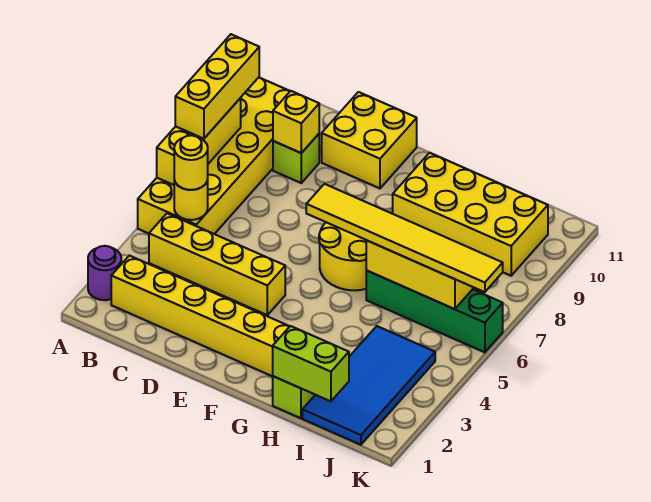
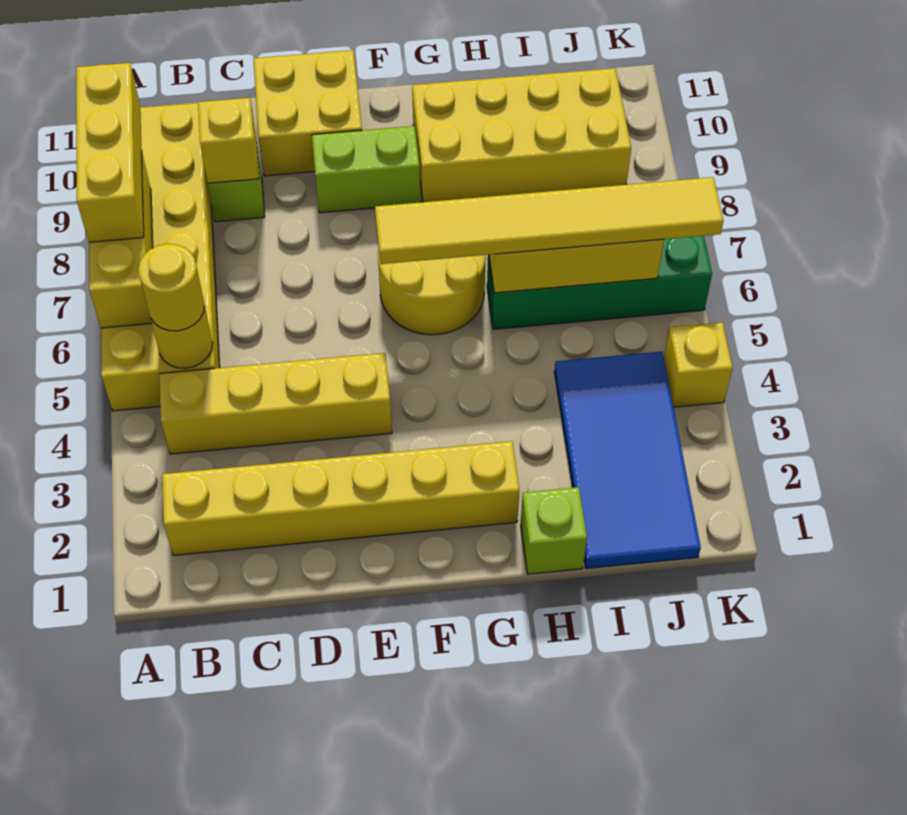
purple 1x1 round brick [88,246,121,300] -> none
lime 1x2 brick [273,326,349,401] -> lime 1x2 brick moved to [312,126,421,213]
none -> yellow 1x1 brick [664,322,733,407]

